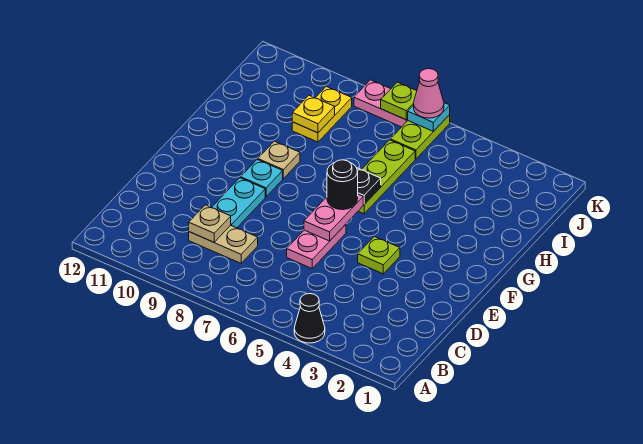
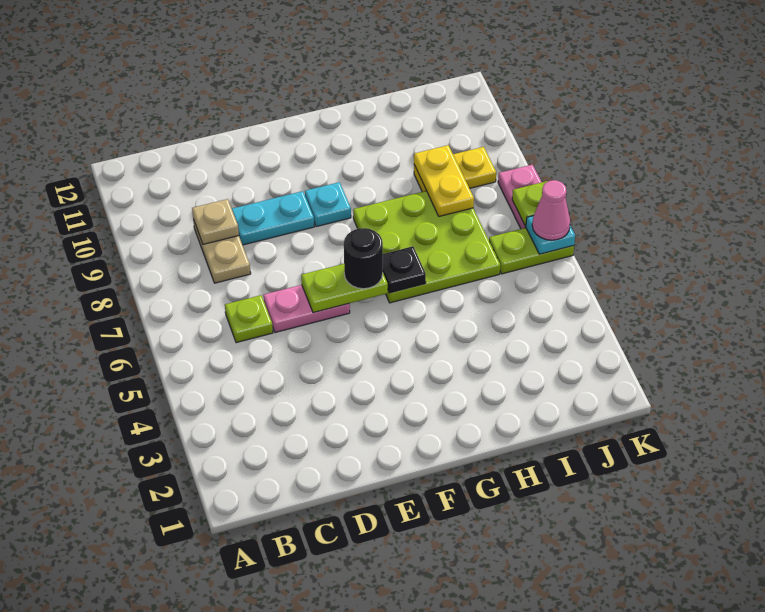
black 1x1 cone [294,294,325,343] -> none
lime 1x1 plate [358,236,400,274] -> lime 1x1 plate moved to [225,295,273,343]
pink 1x2 plate [304,194,364,241] -> lime 1x2 plate [301,264,388,313]
lime 1x3 plate [358,140,415,214] -> lime 3x3 plate [353,191,500,303]
tan 1x1 plate [258,141,300,178] -> none
yellow 1x1 plate [292,95,335,133] -> yellow 1x2 plate [414,145,474,216]

